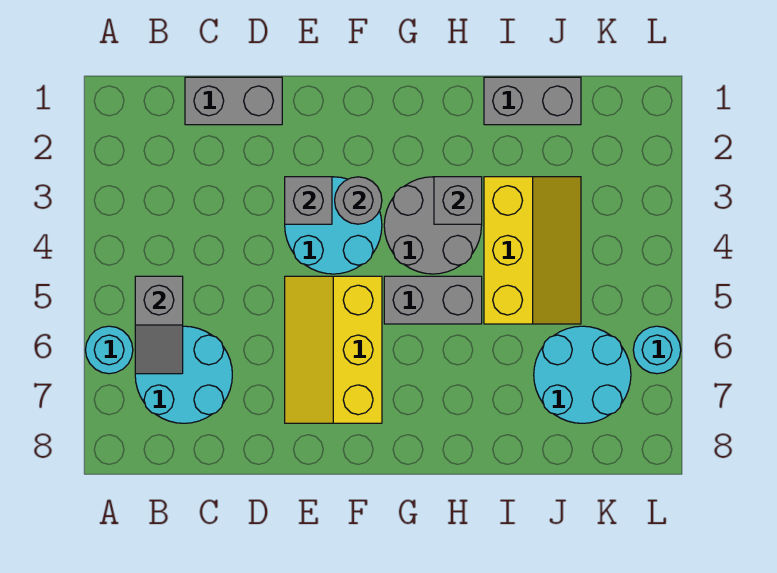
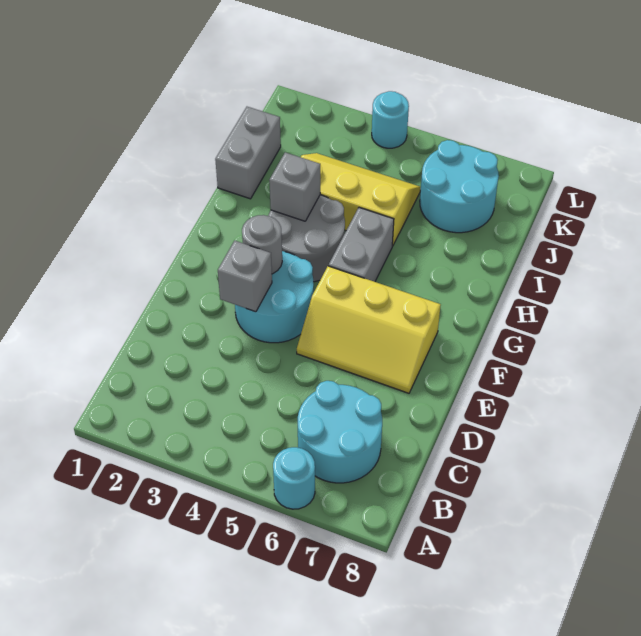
grey 1x2 slope [135,276,183,374] -> none
grey 1x2 brick [185,77,282,125] -> none
cyan 1x1 round brick [633,326,681,374] -> cyan 1x1 round brick moved to [372,91,409,148]

